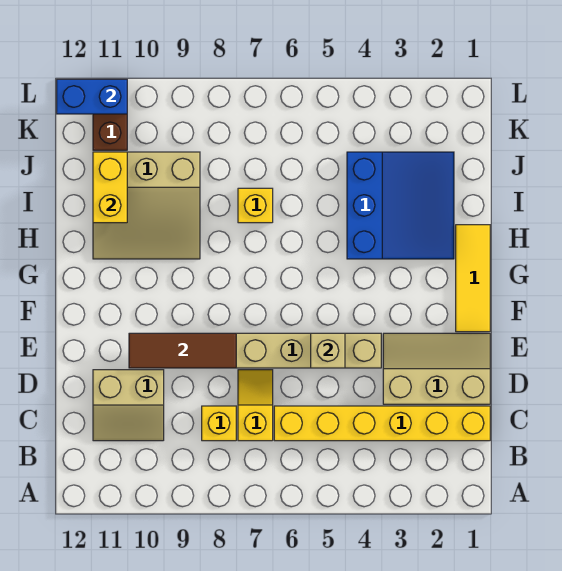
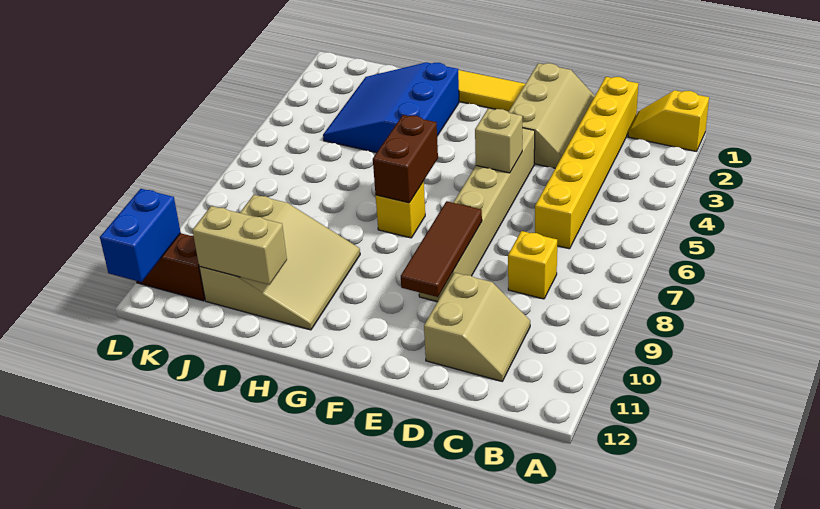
yellow 1x2 slope [238,370,273,441] -> yellow 1x2 slope moved to [628,90,709,152]
tan 2x3 slope [383,333,490,404] -> tan 2x3 slope turned to [509,63,595,168]
none -> brown 1x2 brick [373,115,438,203]
blue 3x3 slope [347,152,454,259] -> blue 3x3 slope turned to [323,62,459,153]
yellow 1x1 brick [238,188,273,223] -> yellow 1x1 brick moved to [376,182,425,238]
yellow 1x2 brick [93,152,127,223] -> tan 1x2 brick [192,206,287,285]

